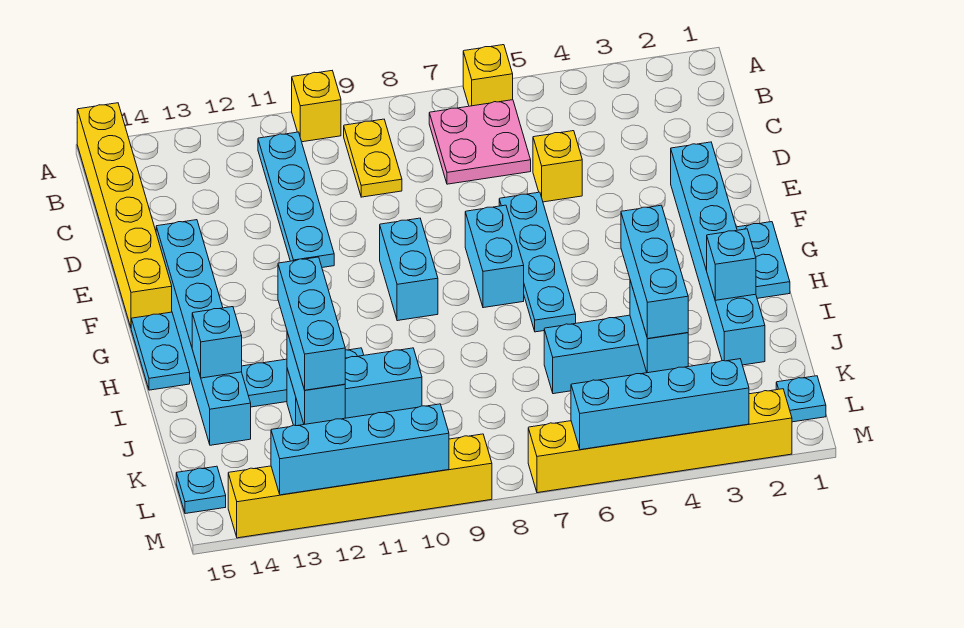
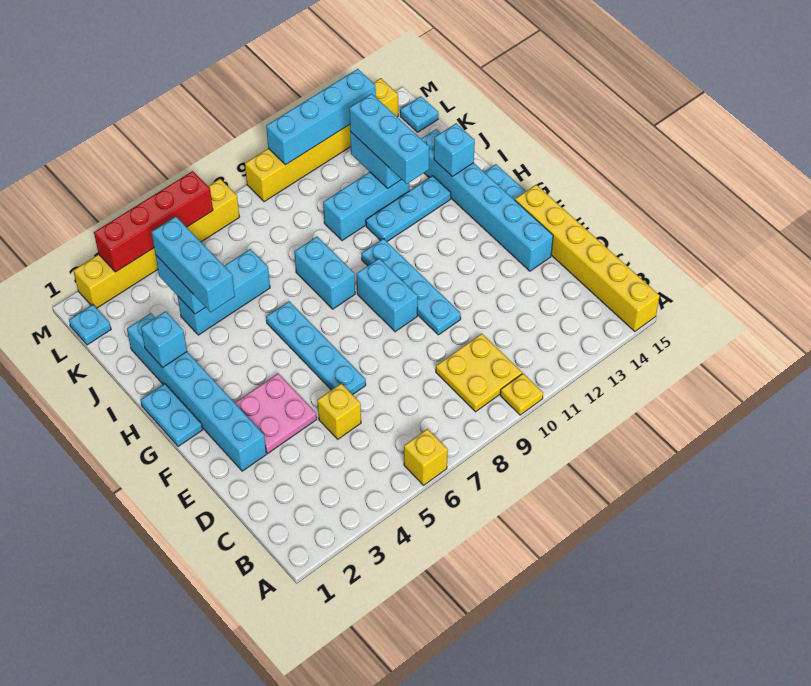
yellow 1x1 brick [292,71,341,142] -> yellow 1x1 plate [500,374,543,415]
pink 2x2 plate [429,100,531,184] -> pink 2x2 plate moved to [235,374,317,453]
yellow 1x2 plate [344,119,402,197] -> yellow 2x2 plate [436,334,522,412]
cyan 1x4 plate [258,132,334,267] -> cyan 1x4 plate moved to [361,239,461,335]
cyan 1x2 brick [465,205,524,308] -> cyan 1x2 brick moved to [294,237,355,309]
cyan 1x4 brick [571,359,749,450] -> red 1x4 brick [94,171,213,272]

